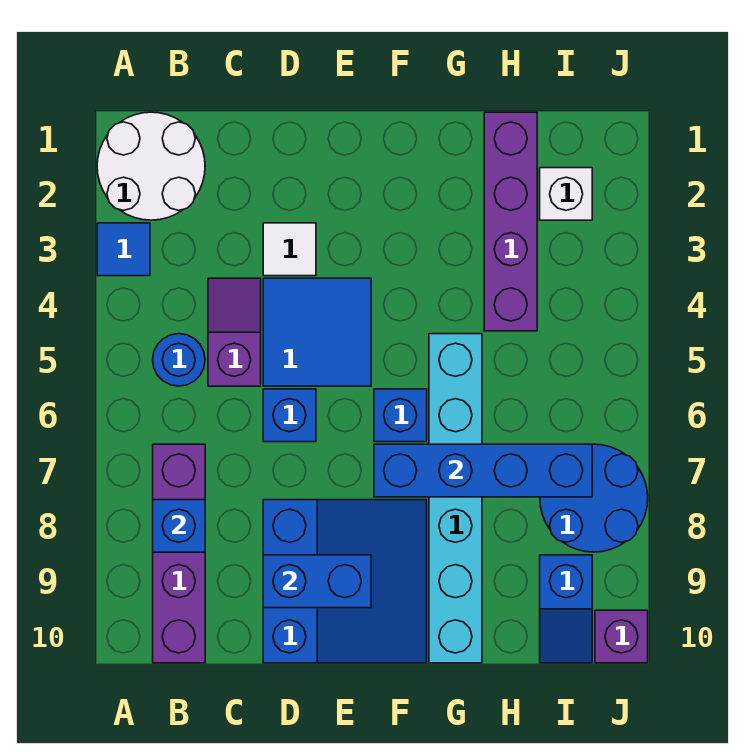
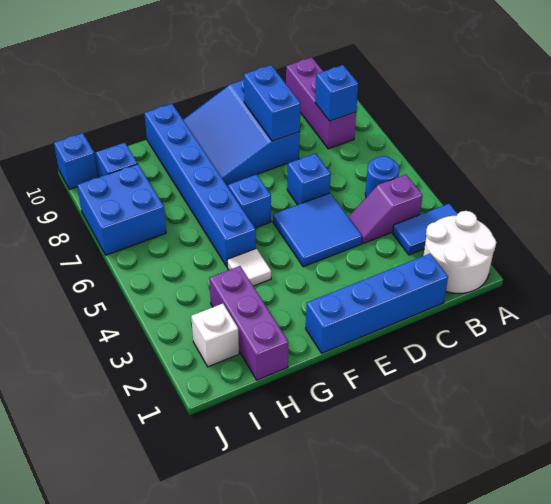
blue 1x1 tile [97,223,150,276] -> blue 1x2 tile [393,204,458,255]
purple 1x4 brick [153,444,205,663] -> purple 1x3 brick [286,57,356,149]
purple 1x2 slope [208,278,261,386] -> purple 1x2 slope turned to [349,175,423,244]
white 1x1 tile [263,223,316,276] -> white 1x1 tile moved to [227,248,271,286]
blue 1x2 brick [263,555,371,608] -> blue 1x2 brick turned to [244,65,301,141]
blue 1x4 brick [374,444,592,497] -> blue 1x4 brick moved to [306,254,448,353]
cyan 1x6 brick [429,334,482,663] -> blue 1x6 brick [144,104,256,266]
purple 1x4 brick [484,112,537,331] -> purple 1x3 brick [209,266,288,380]
blue 2x2 round brick [540,444,648,552] -> blue 2x2 brick [77,164,166,255]
purple 1x1 brick [595,610,648,663] -> blue 1x1 brick [54,133,98,189]

